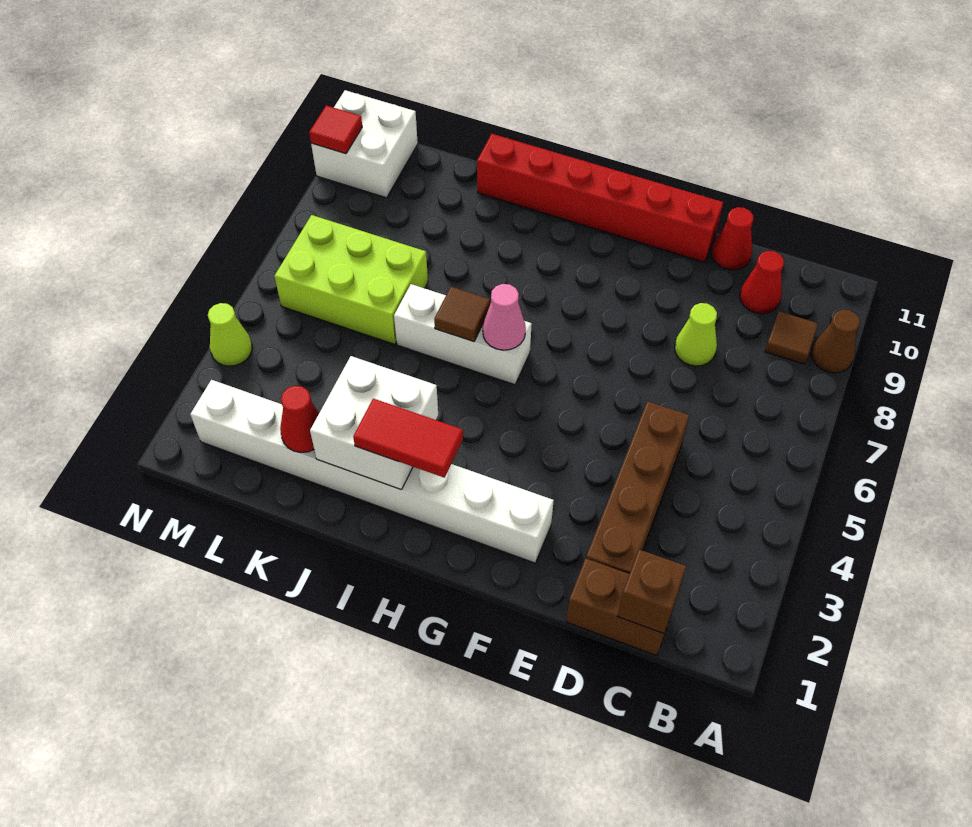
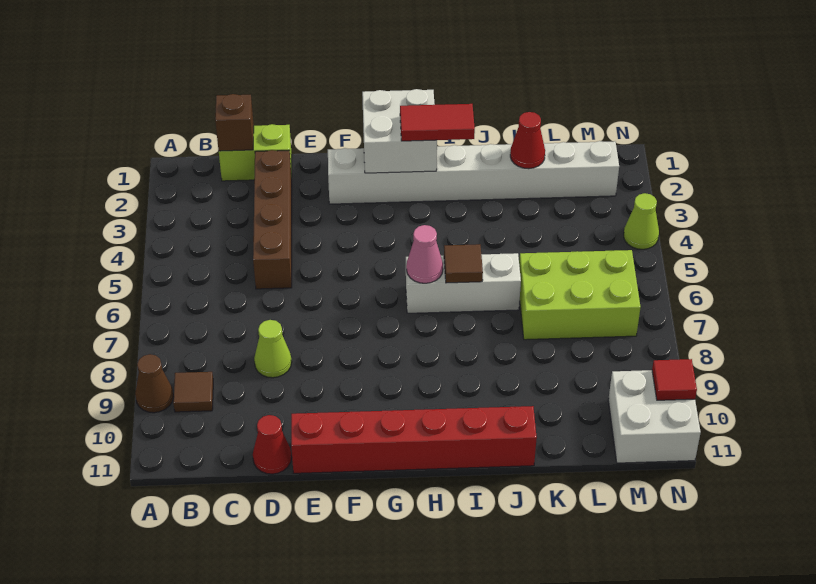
brown 1x2 brick [566,559,674,656] -> lime 1x2 brick [219,124,292,181]
red 1x1 cone [740,251,784,314] -> none
white 2x2 brick [310,356,438,490] -> white 2x2 brick moved to [362,89,437,173]

